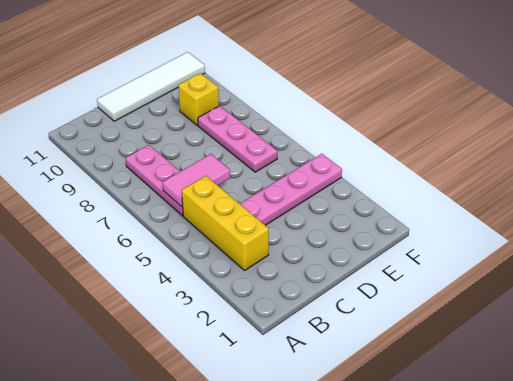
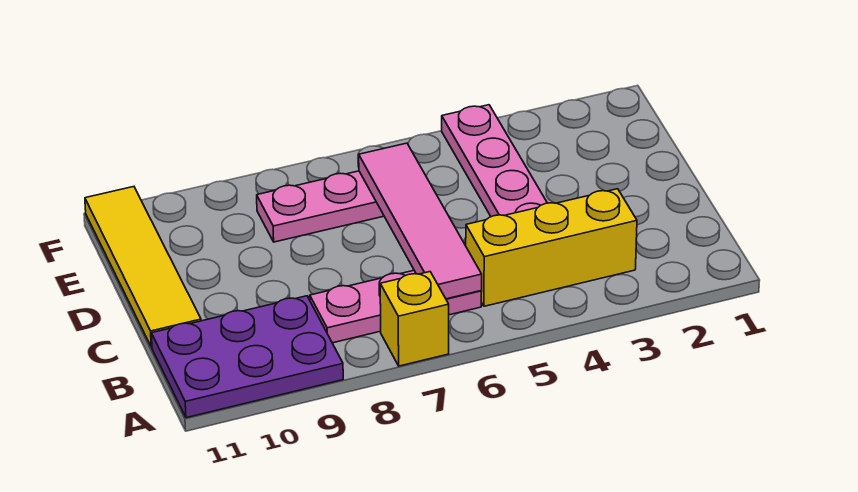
none -> purple 2x3 plate [151,296,343,418]
pink 1x2 tile [162,154,230,207] -> pink 1x4 tile [359,143,482,299]
white 1x4 tile [97,52,205,121] -> yellow 1x4 tile [85,187,201,347]
yellow 1x1 brick [178,73,219,125] -> yellow 1x1 brick moved to [380,272,449,366]

